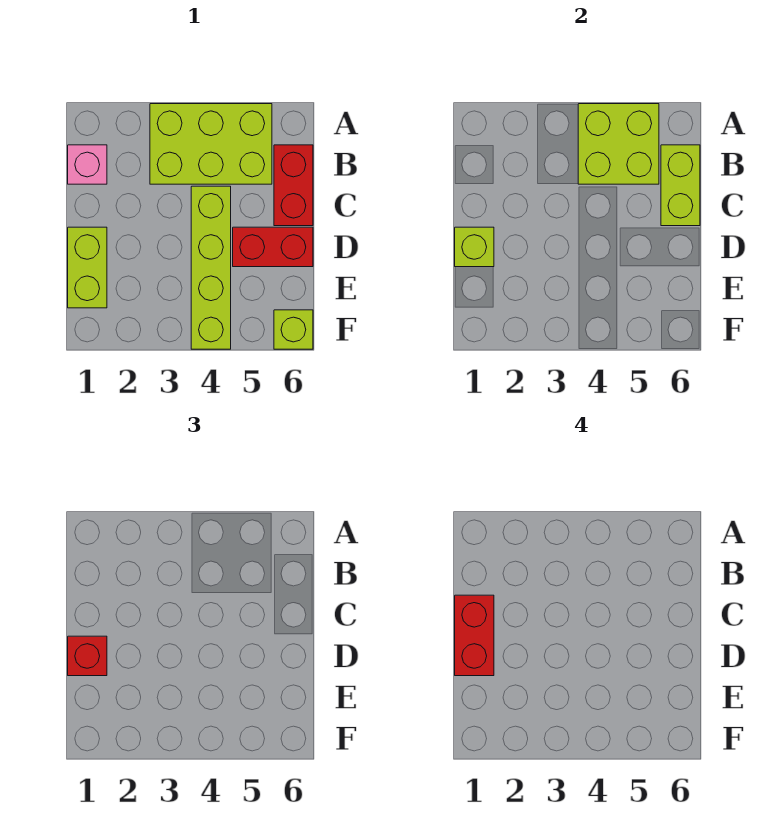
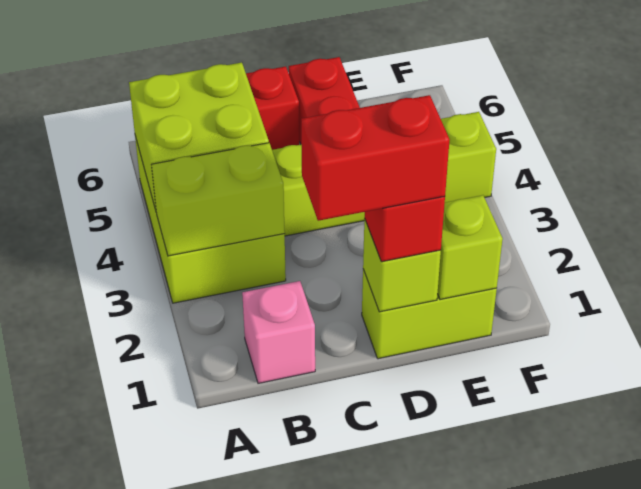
lime 1x2 brick [661,145,700,226] -> lime 1x2 brick moved to [152,143,285,256]
lime 1x1 brick [274,310,313,349] -> lime 1x1 brick moved to [437,195,503,300]

